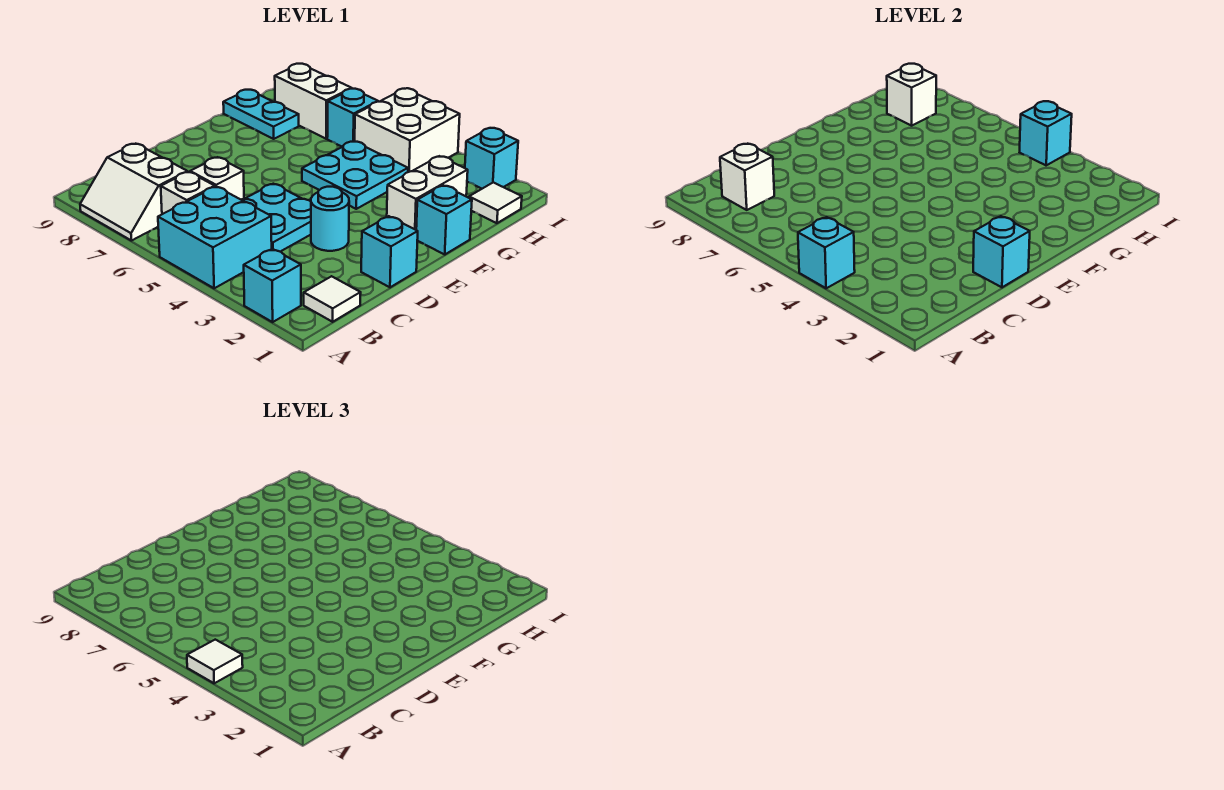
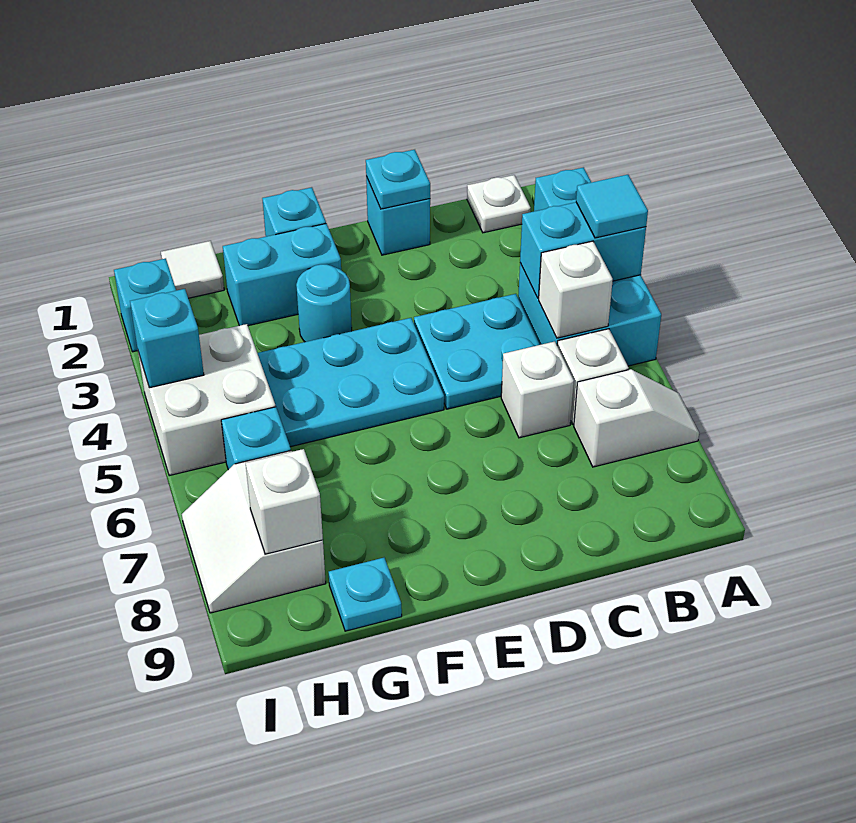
cyan 1x1 brick [798,217,855,288] -> cyan 1x2 brick [520,202,646,298]
white 1x1 tile [187,640,243,683] -> cyan 1x1 tile [576,175,648,238]
white 2x2 slope [80,144,187,241] -> white 1x2 slope [574,369,699,467]
white 1x1 tile [304,276,361,322] -> white 1x1 plate [467,175,531,233]
white 1x1 brick [720,144,774,210] -> white 1x1 brick moved to [539,241,613,338]
cyan 1x1 brick [973,216,1030,287] -> cyan 1x1 plate [366,150,430,209]
cyan 1x1 round brick [311,187,349,251] -> cyan 1x1 round brick moved to [296,264,352,342]
white 1x2 brick [387,156,468,230] -> cyan 1x2 brick [223,224,341,326]
cyan 2x2 plate [302,141,408,209] -> cyan 2x3 plate [257,318,444,447]
cyan 1x2 plate [223,90,299,139] -> cyan 1x1 plate [329,558,402,631]

